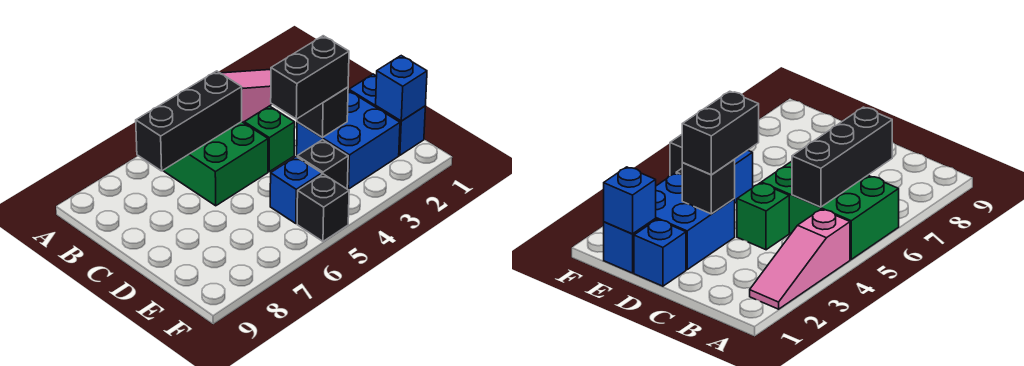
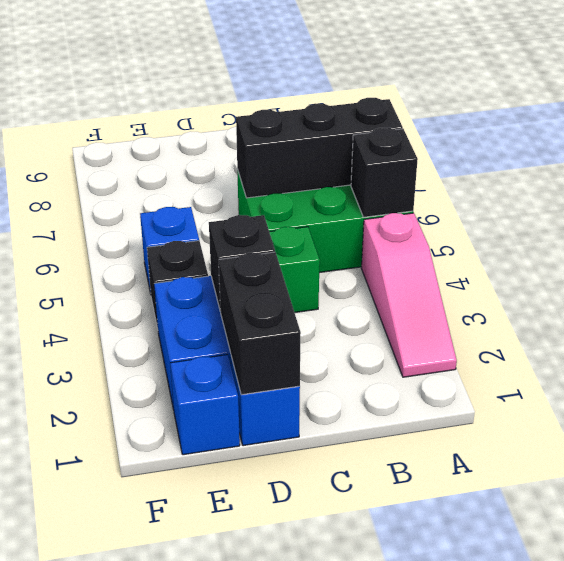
black 1x3 brick [136,71,242,171] -> black 1x3 brick turned to [236,98,403,198]
black 1x2 brick [271,36,349,119] -> black 1x2 brick moved to [219,252,301,395]
blue 1x1 brick [376,56,427,121] -> none
black 1x1 brick [297,174,349,241] -> black 1x1 brick moved to [351,128,418,217]

